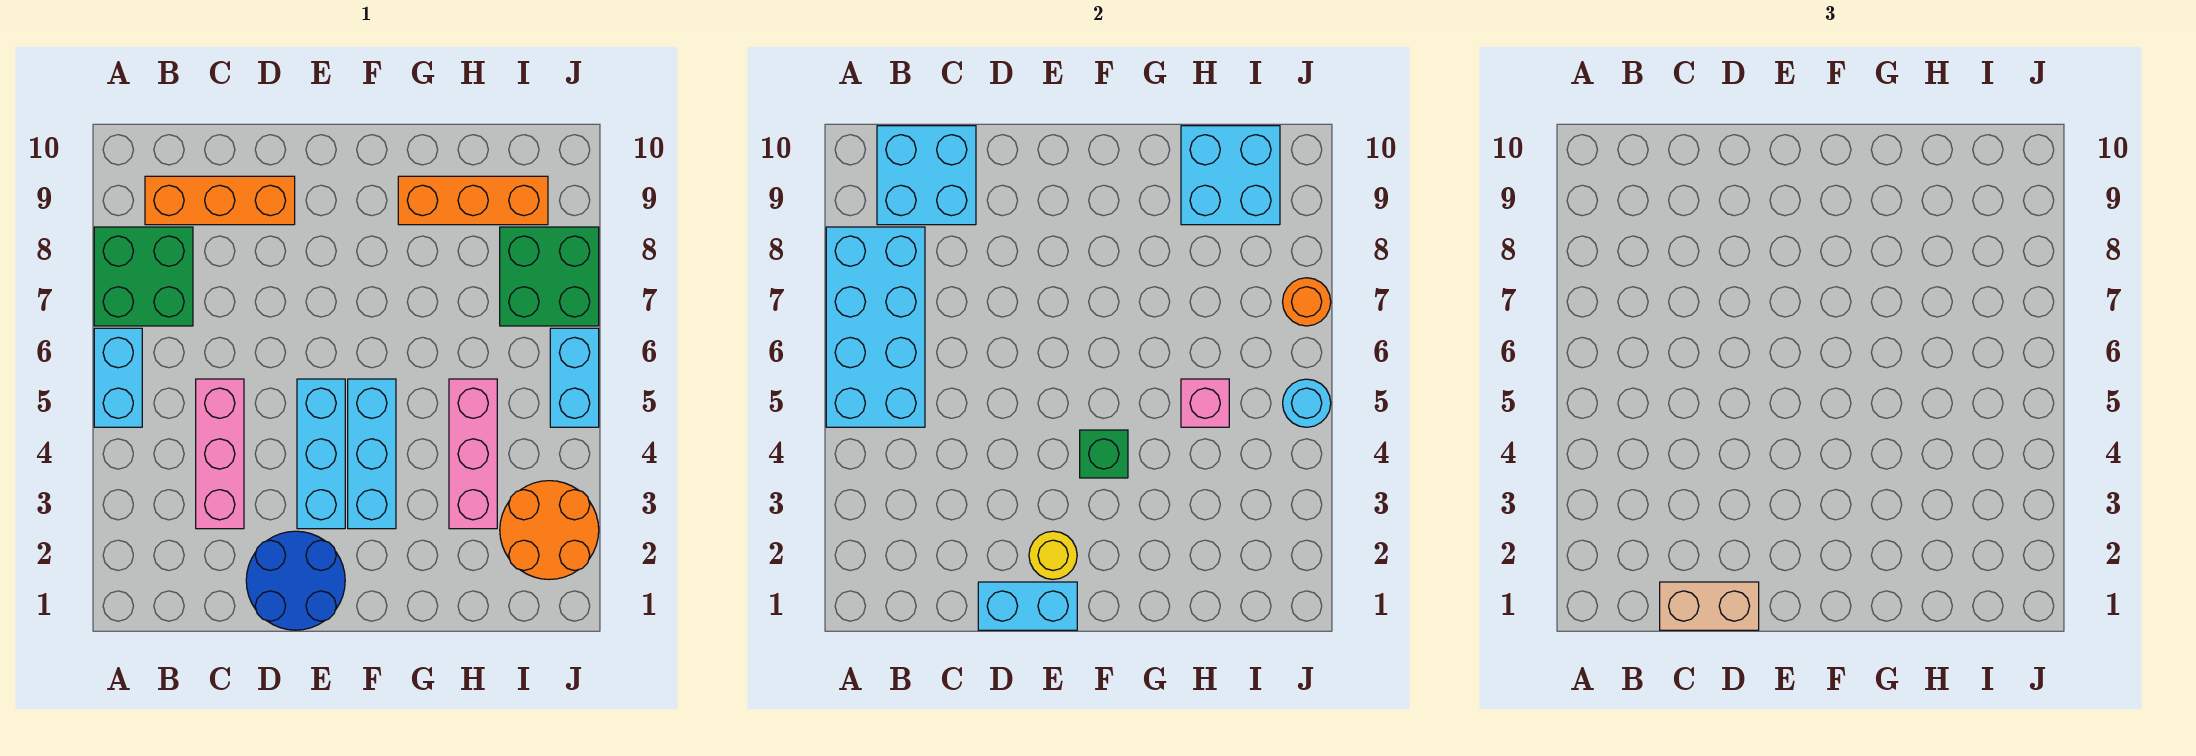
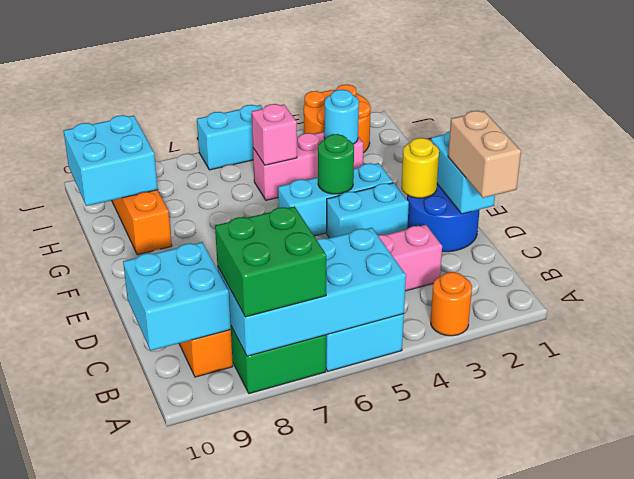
cyan 1x3 brick [297,379,345,529] -> cyan 1x2 brick [327,183,409,238]
green 1x1 brick [1080,430,1128,478] -> green 1x1 round brick [318,134,354,194]
green 2x2 brick [500,227,599,326] -> green 2x2 brick moved to [215,206,326,317]
cyan 1x1 round brick [1283,379,1331,427] -> cyan 1x1 round brick moved to [324,90,359,144]
orange 1x1 round brick [1283,278,1331,326] -> orange 1x1 round brick moved to [431,272,472,336]

